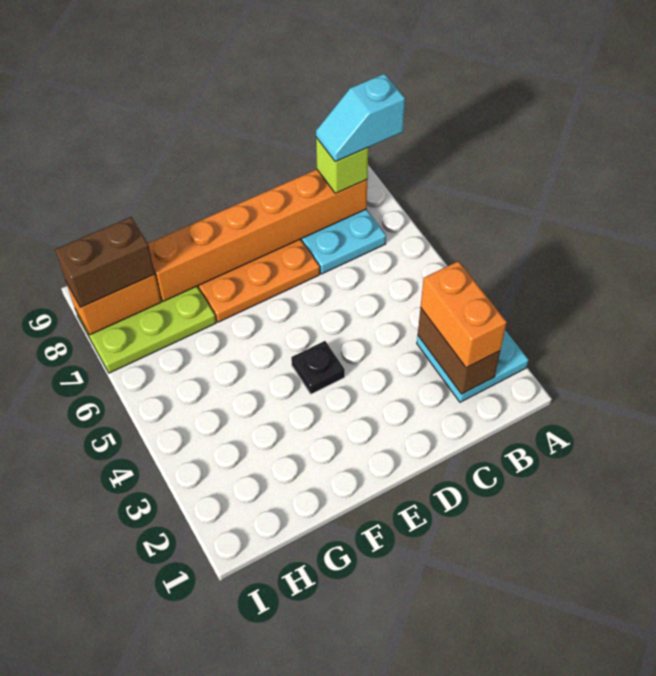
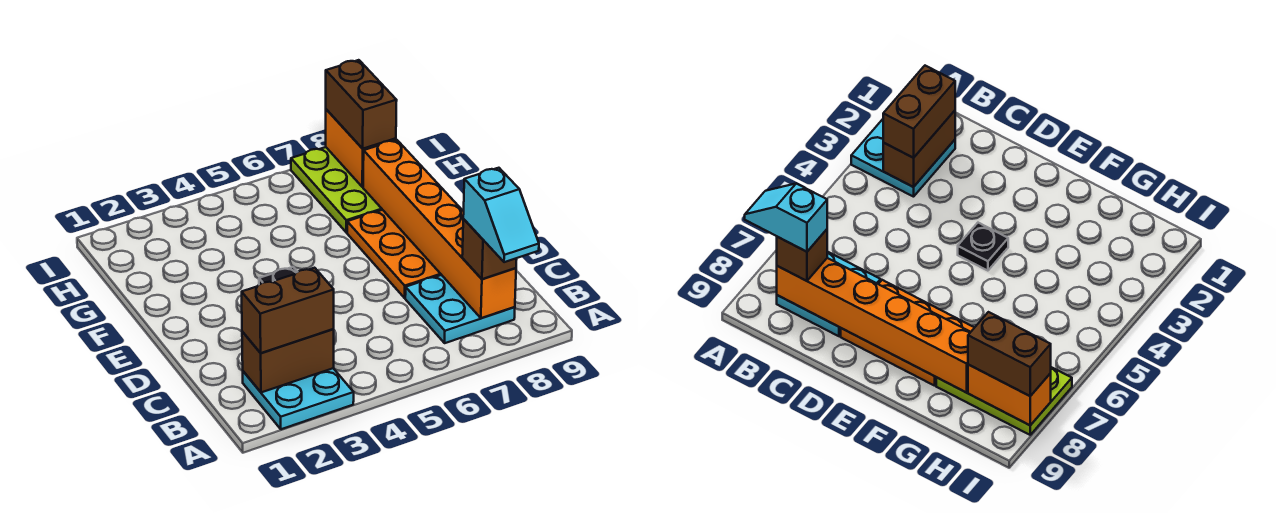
cyan 1x2 slope [316,74,405,162] -> cyan 1x2 slope turned to [463,168,539,262]
orange 1x2 brick [421,261,507,368] -> brown 1x2 brick [242,268,334,353]
lime 1x1 brick [316,137,368,193] -> brown 1x1 brick [462,219,517,279]

